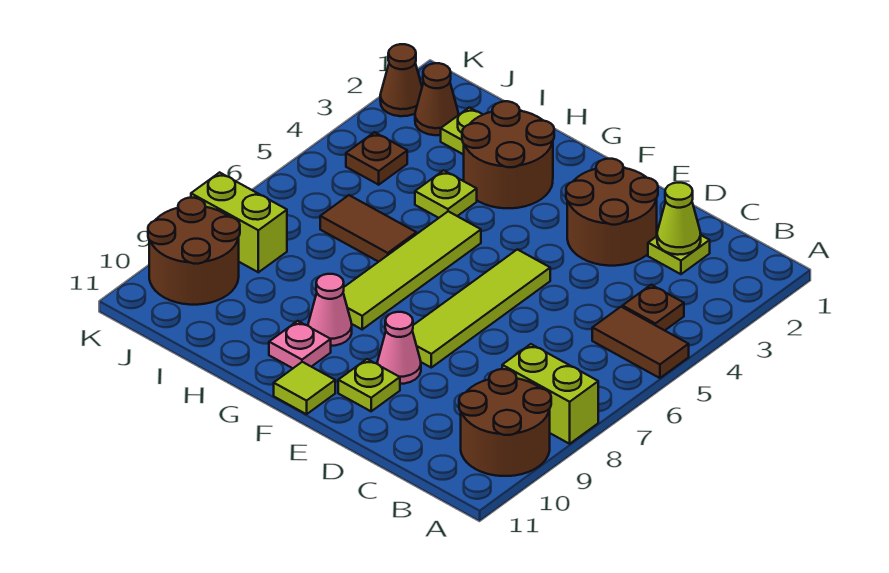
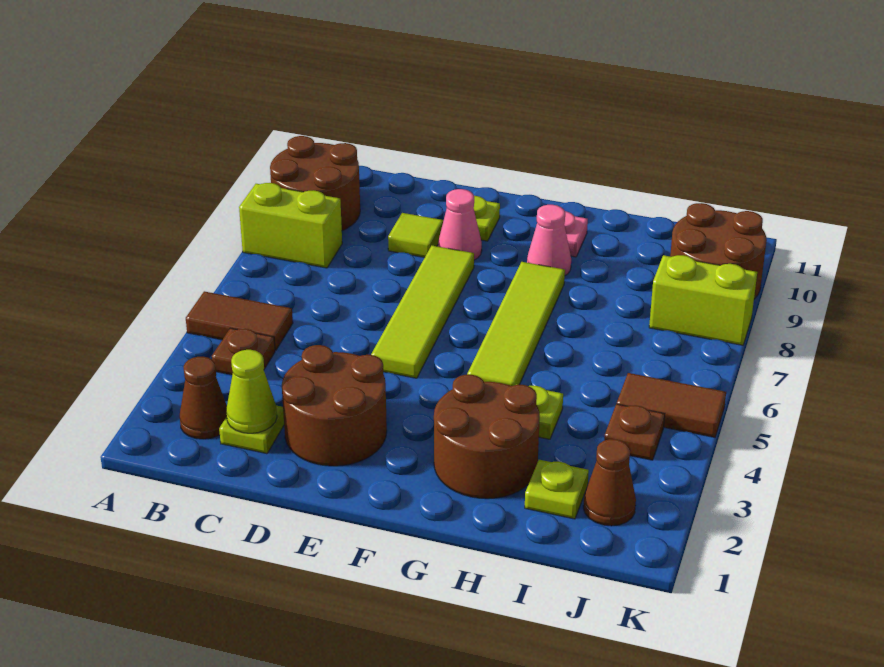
lime 1x1 tile [274,362,335,414] -> lime 1x1 tile moved to [388,213,443,258]
brown 1x2 tile [320,195,416,262] -> brown 1x2 tile moved to [617,373,726,437]
brown 1x1 cone [380,44,422,116] -> brown 1x1 cone moved to [180,357,227,439]

